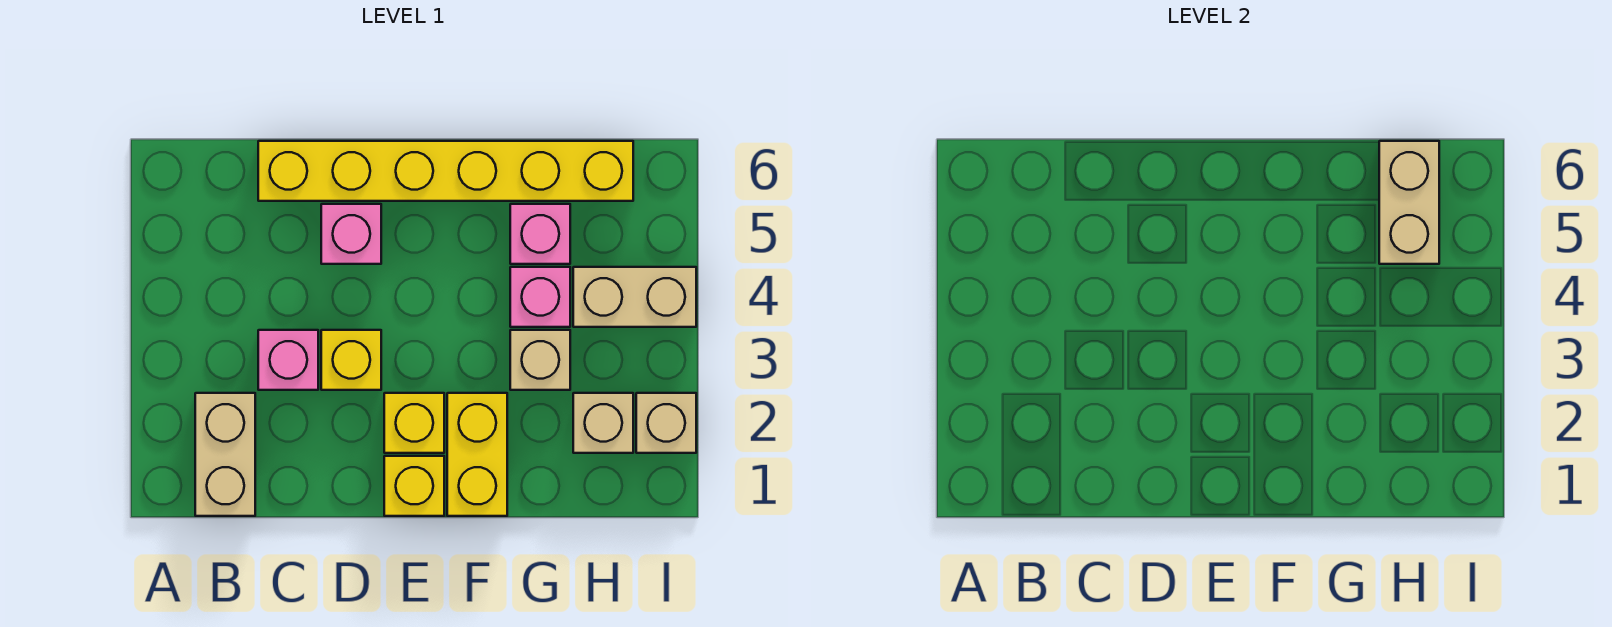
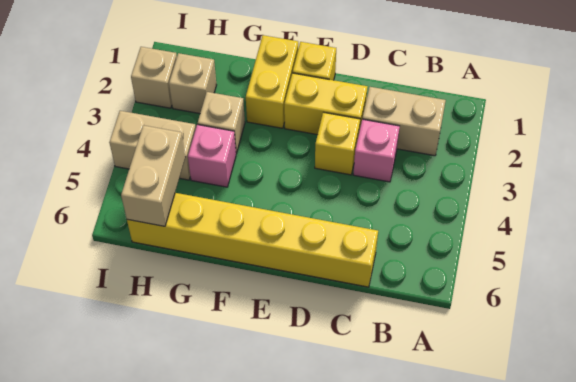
tan 1x2 brick [195,393,255,516] -> tan 1x2 brick turned to [362,87,446,156]
pink 1x1 brick [321,204,381,264] -> none
yellow 1x1 brick [384,393,444,453] -> yellow 1x2 brick [284,73,368,135]
pink 1x1 brick [510,204,570,264] -> none

